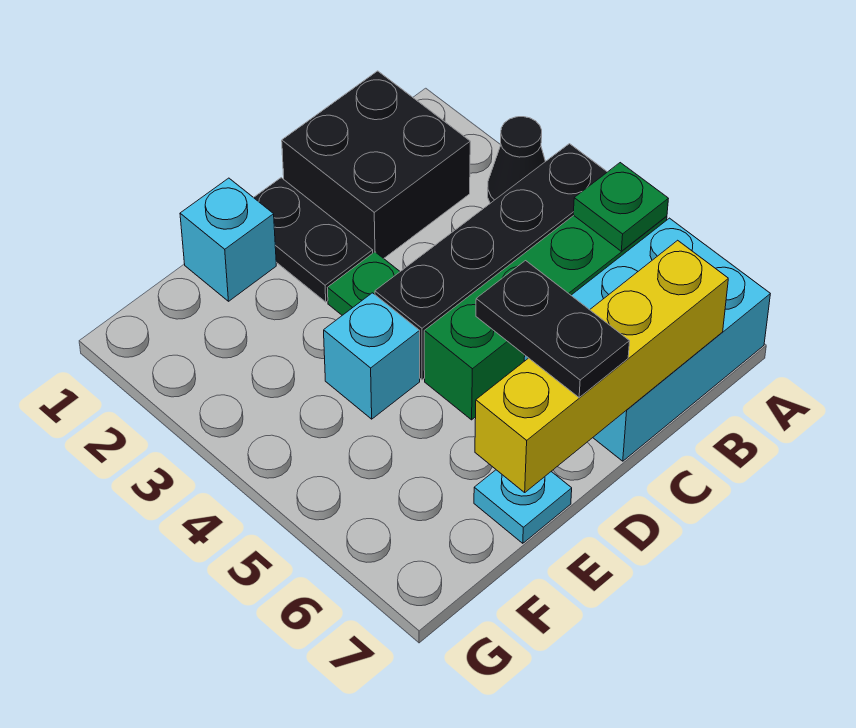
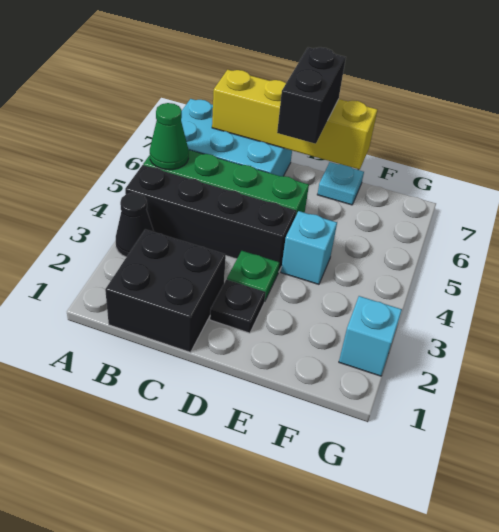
green 1x1 plate [573,163,668,251] -> green 1x1 cone [150,103,189,170]
black 1x2 plate [254,178,373,302] -> black 1x1 plate [210,279,265,333]
black 1x2 plate [476,261,630,398] -> black 1x2 brick [277,47,346,144]
cyan 1x1 brick [180,178,276,301] -> cyan 1x1 brick moved to [339,296,402,376]

